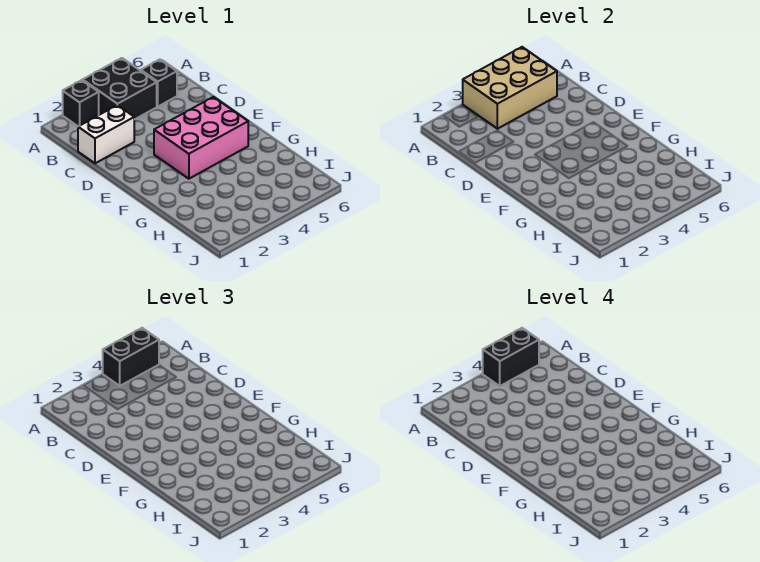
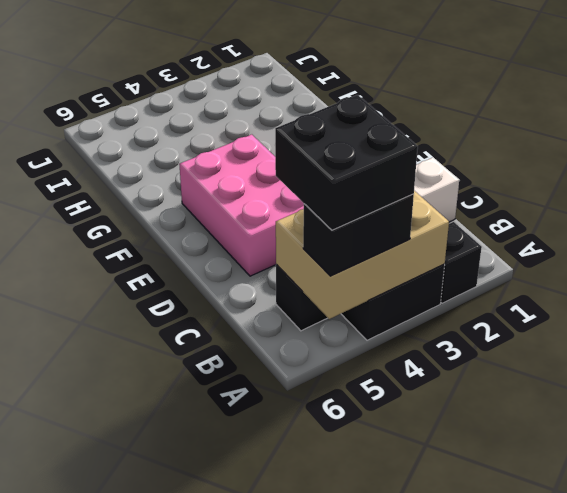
black 1x2 brick [483,328,539,386] -> black 2x2 brick [275,95,418,230]
pink 2x3 brick [154,97,248,179] -> pink 2x3 brick turned to [179,135,304,276]

